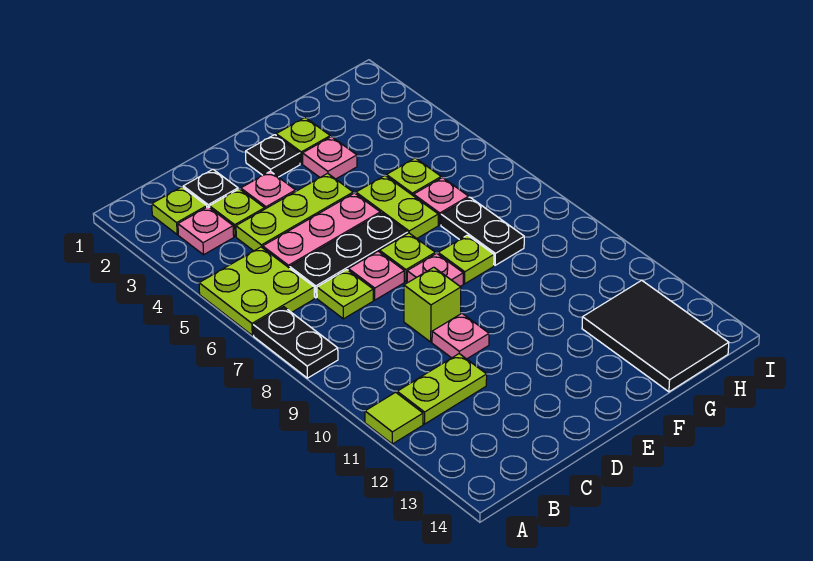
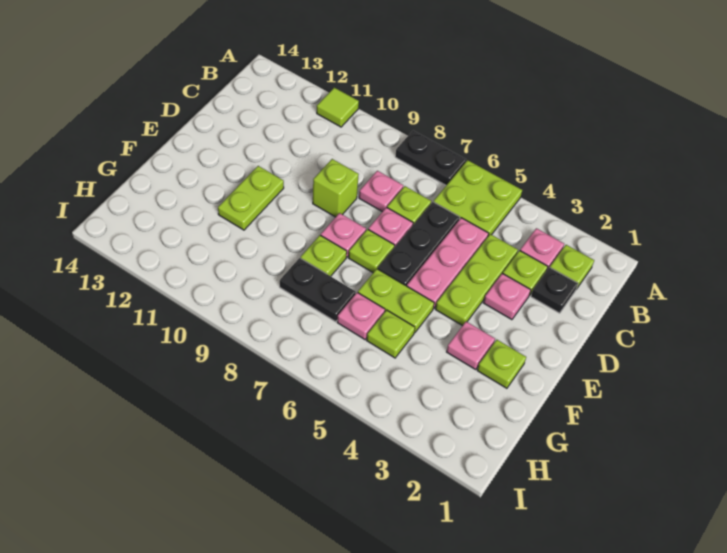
lime 1x2 plate [397,354,487,424] -> lime 1x2 plate moved to [218,166,284,230]
pink 1x1 plate [432,313,489,359] -> pink 1x1 plate moved to [359,171,403,212]
black 1x1 plate [246,135,300,177] -> none
black 2x3 tile [582,280,729,392] -> none

